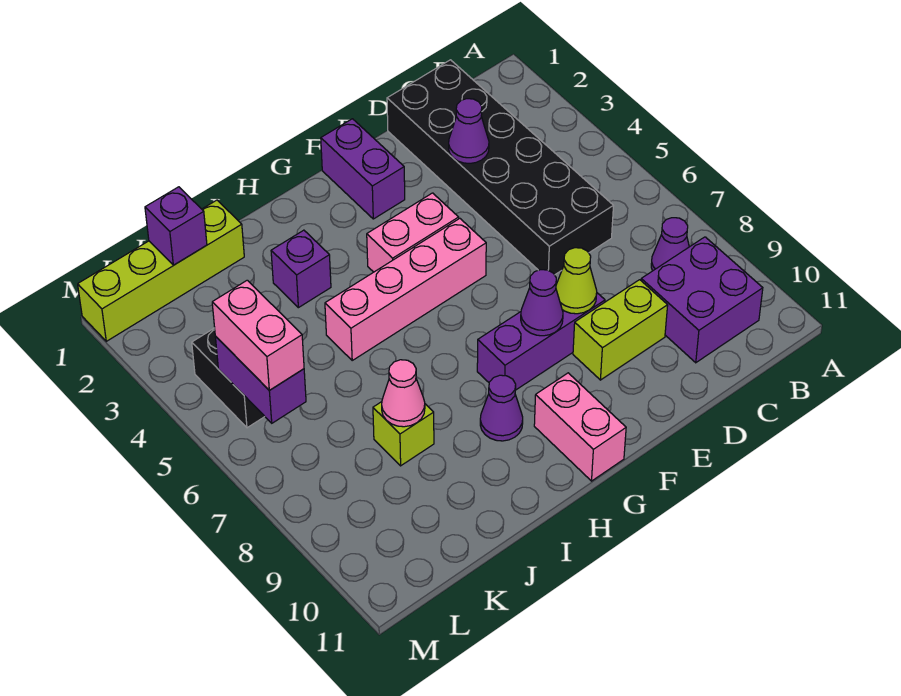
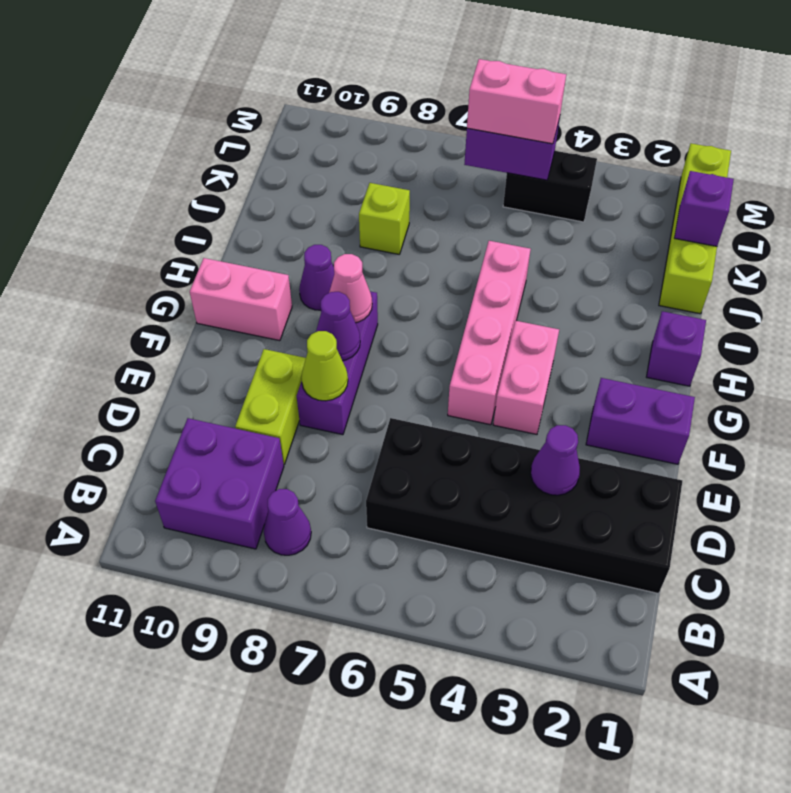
purple 1x1 brick [271,230,331,308] -> purple 1x1 brick moved to [647,311,706,386]
pink 1x1 cone [382,360,425,427] -> pink 1x1 cone moved to [329,254,372,323]

